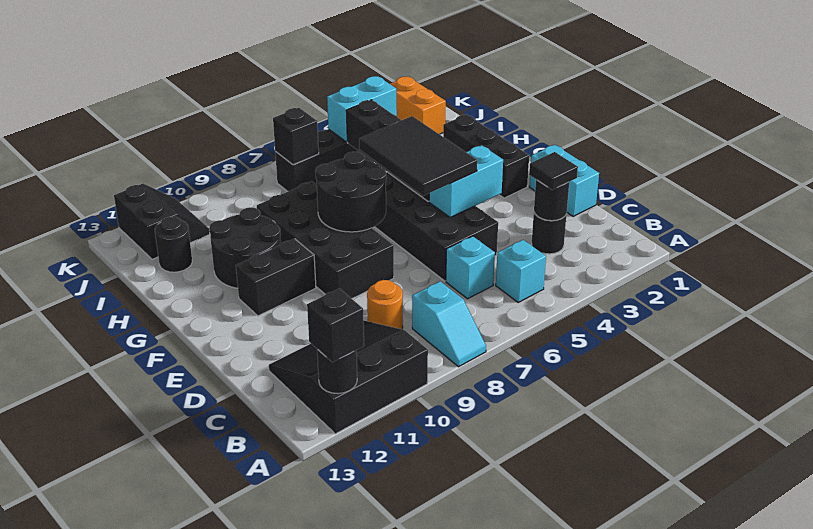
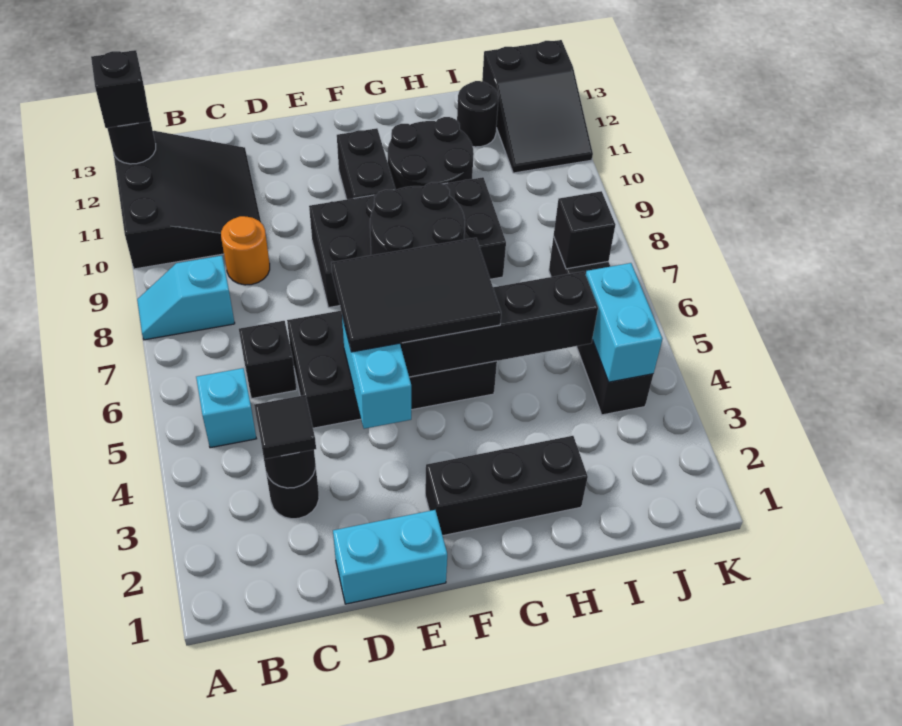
cyan 1x1 brick [446,236,495,299] -> black 1x1 brick [239,321,297,398]
orange 1x2 brick [390,77,446,134] -> none
black 2x2 slope [114,184,210,259] -> black 2x3 slope [482,40,593,173]

